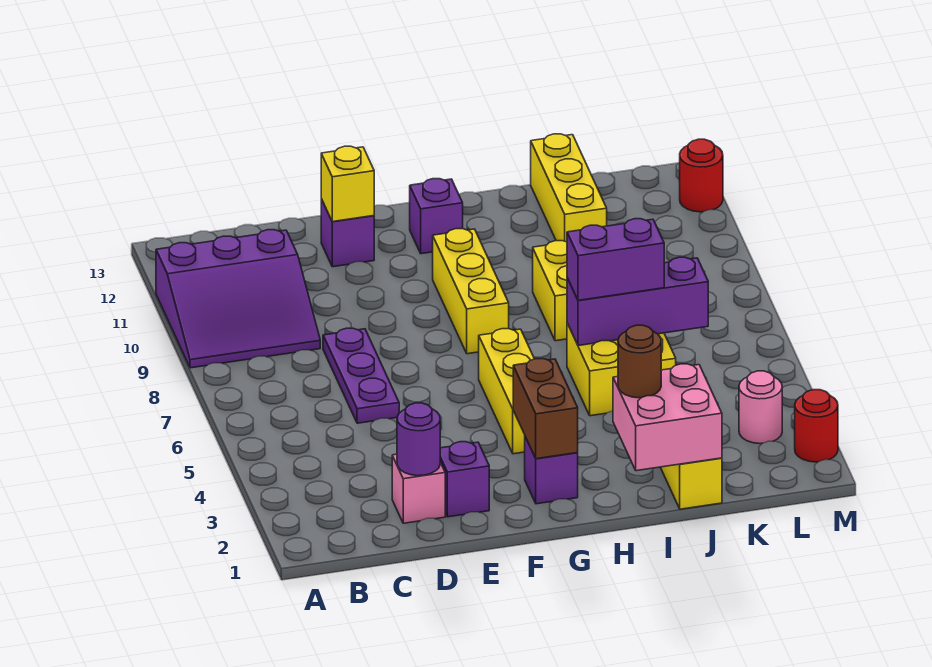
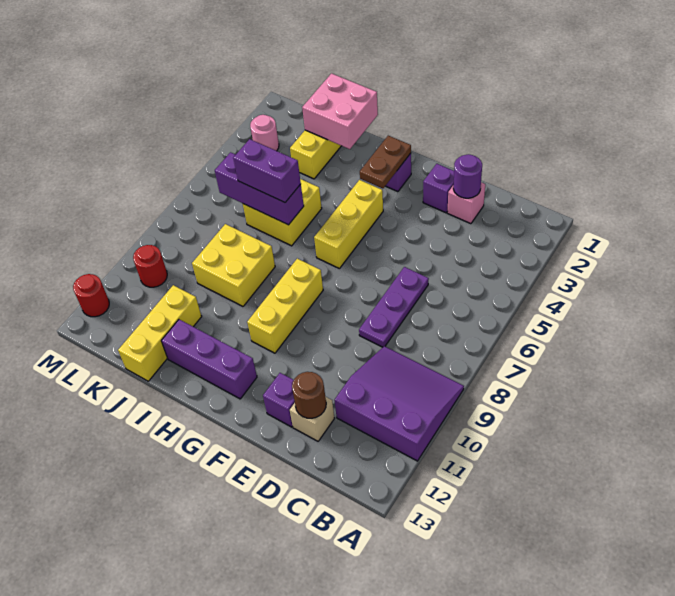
none -> tan 1x1 brick [290,397,335,441]
yellow 1x1 brick [321,146,374,222] -> none
brown 1x2 brick [513,359,578,459] -> brown 1x2 plate [360,136,411,188]
purple 1x1 brick [410,179,463,254] -> purple 1x3 brick [162,320,257,399]
brown 1x1 round brick [618,325,661,398] -> brown 1x1 round brick moved to [292,372,326,418]
red 1x1 round brick [795,390,838,462] -> red 1x1 round brick moved to [133,245,167,287]

